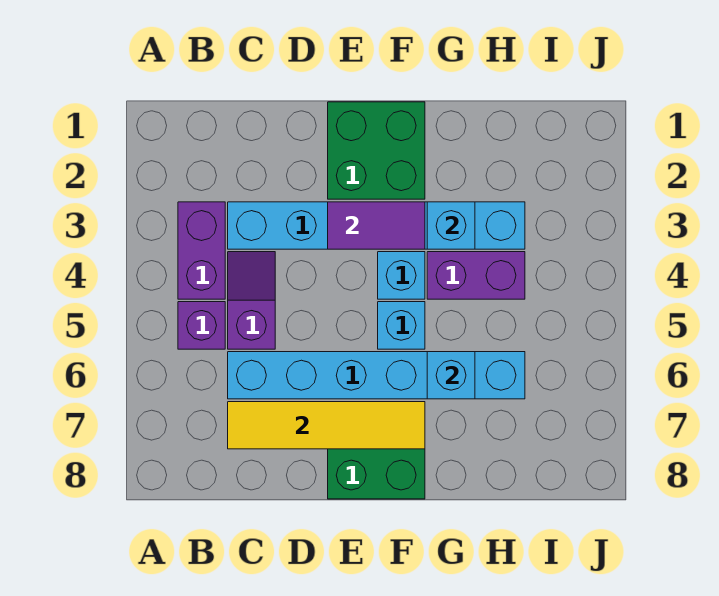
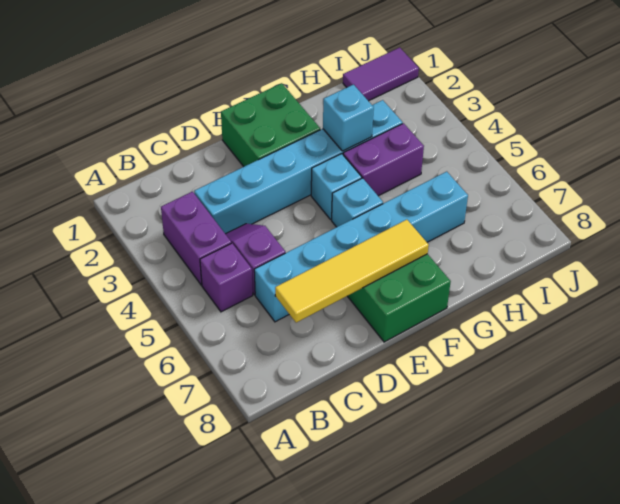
purple 1x2 tile [328,202,425,249] -> purple 1x2 tile moved to [343,47,419,101]
cyan 1x1 brick [427,352,475,399] -> none

